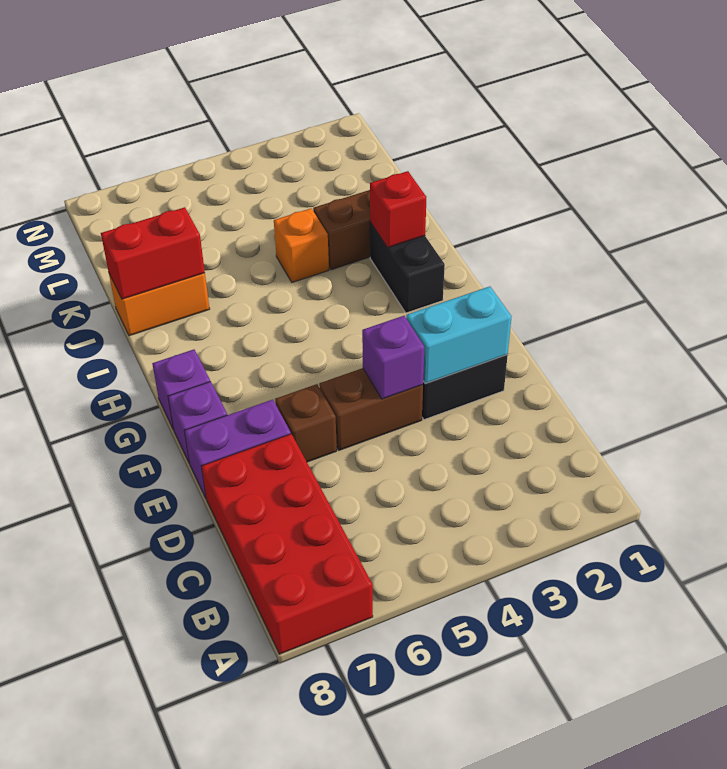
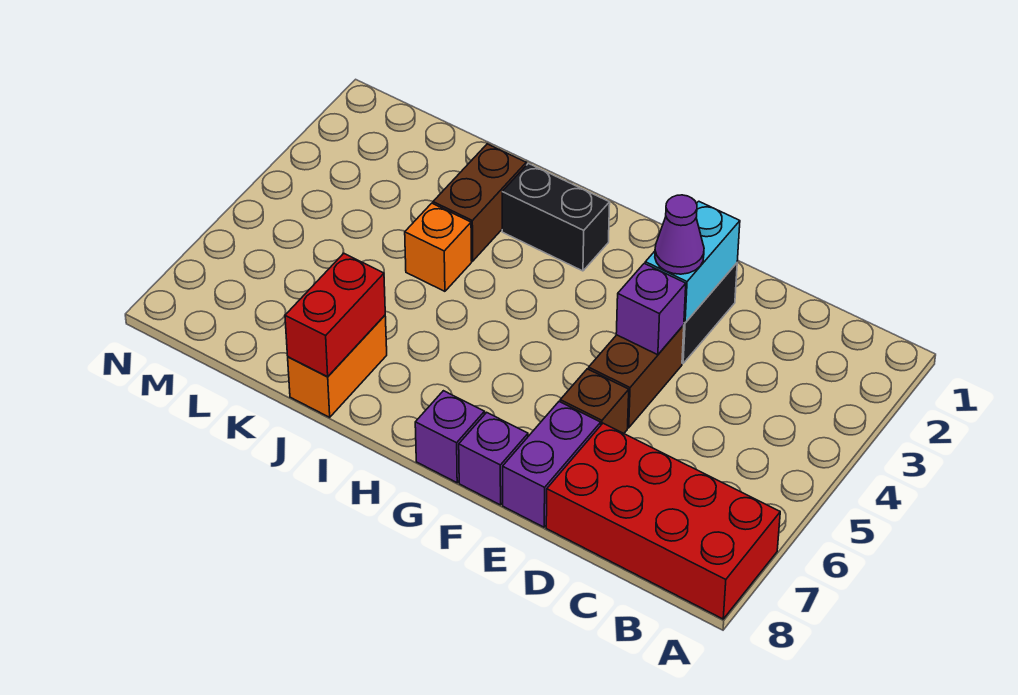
none -> purple 1x1 cone [655,195,704,274]
red 1x1 brick [370,171,426,248] -> none

